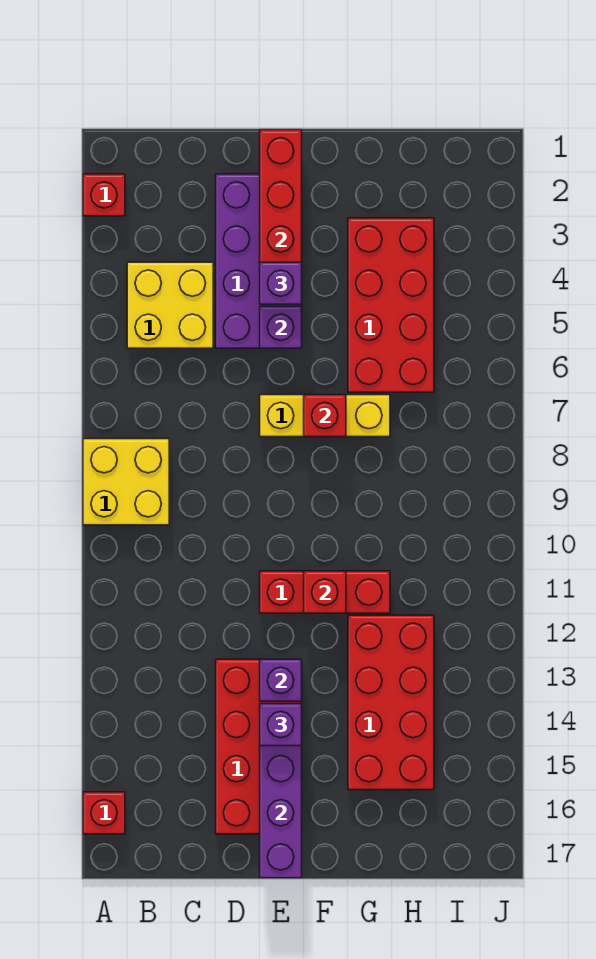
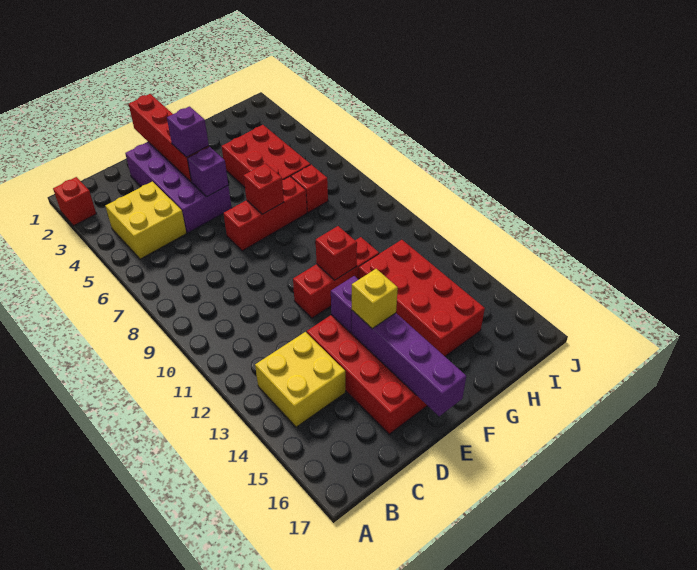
yellow 2x2 brick [83,439,169,525] -> yellow 2x2 brick moved to [255,332,345,427]
red 1x1 brick [83,792,125,834] -> red 1x1 brick moved to [291,165,328,213]
yellow 1x3 brick [260,395,390,437] -> red 1x3 brick [223,176,307,251]
purple 1x1 brick [260,704,302,746] -> yellow 1x1 brick [352,269,398,328]
red 2x4 brick [348,218,434,392] -> red 2x3 brick [222,125,310,187]

